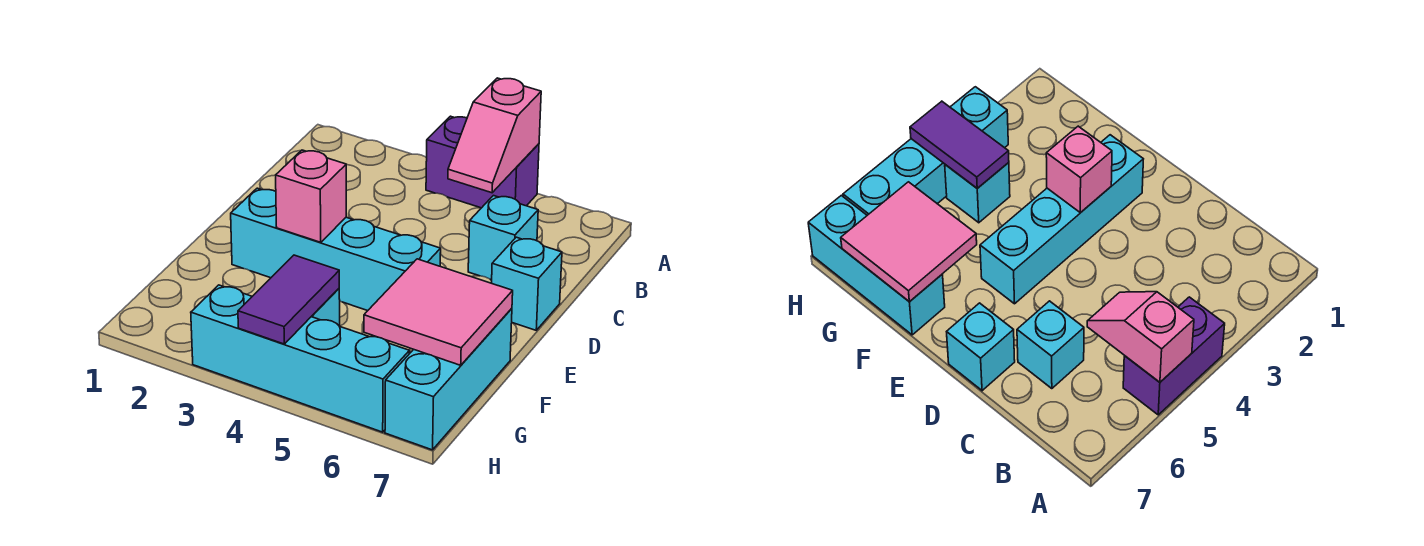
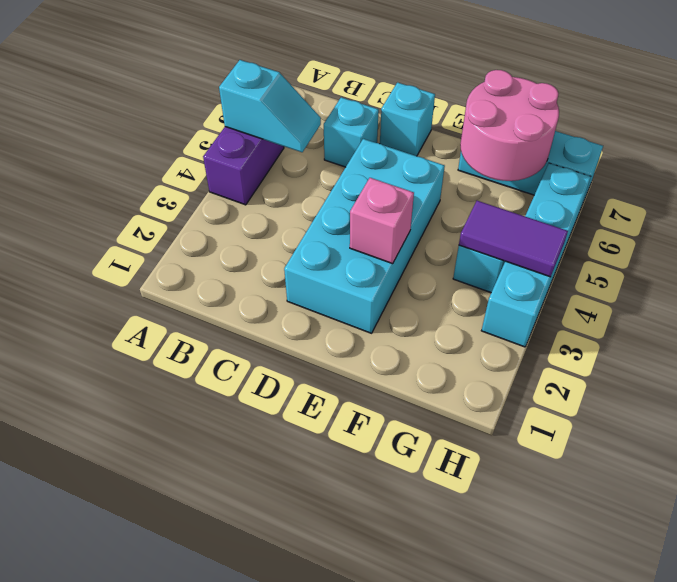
pink 1x2 slope [448,78,541,193] -> cyan 1x2 slope [219,60,321,152]
cyan 1x4 brick [231,188,441,311] -> cyan 2x4 brick [284,139,445,333]
pink 2x2 tile [364,259,513,365] -> pink 2x2 round brick [460,70,559,181]

